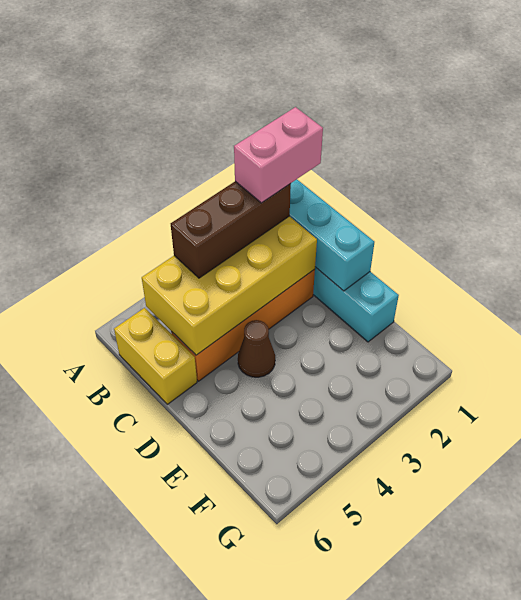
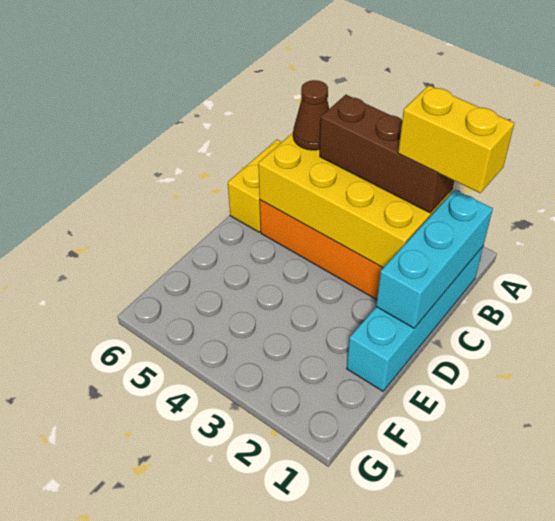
pink 1x2 brick [234,107,323,203] -> yellow 1x2 brick [398,85,514,193]
brown 1x1 cone [238,320,275,377] -> brown 1x1 cone moved to [293,80,329,150]

